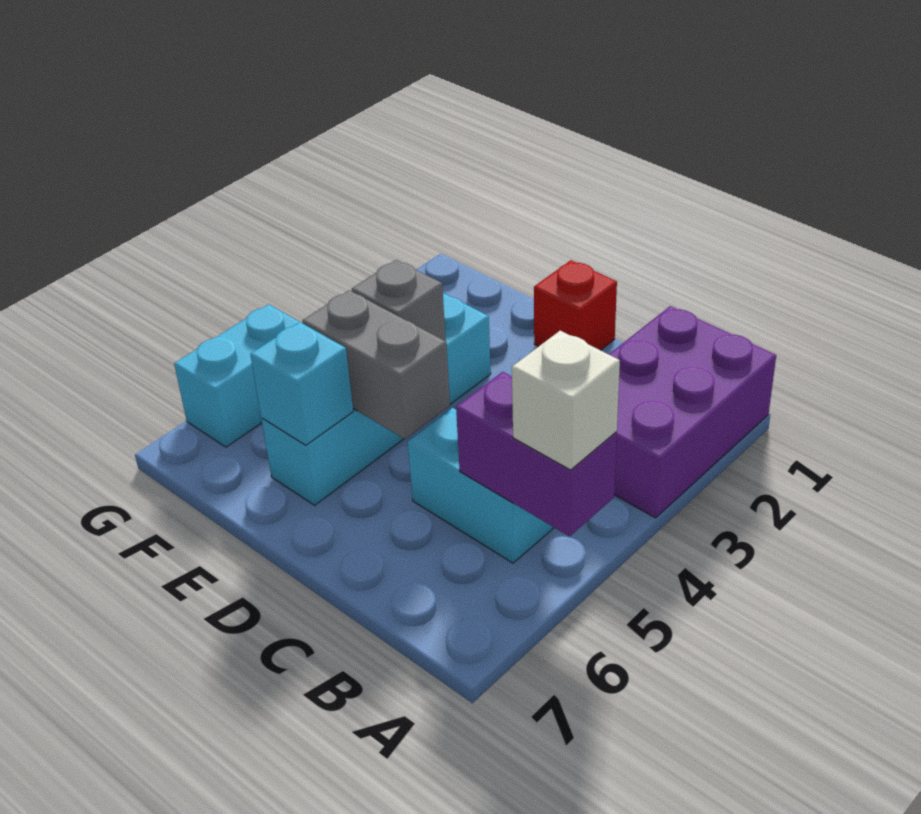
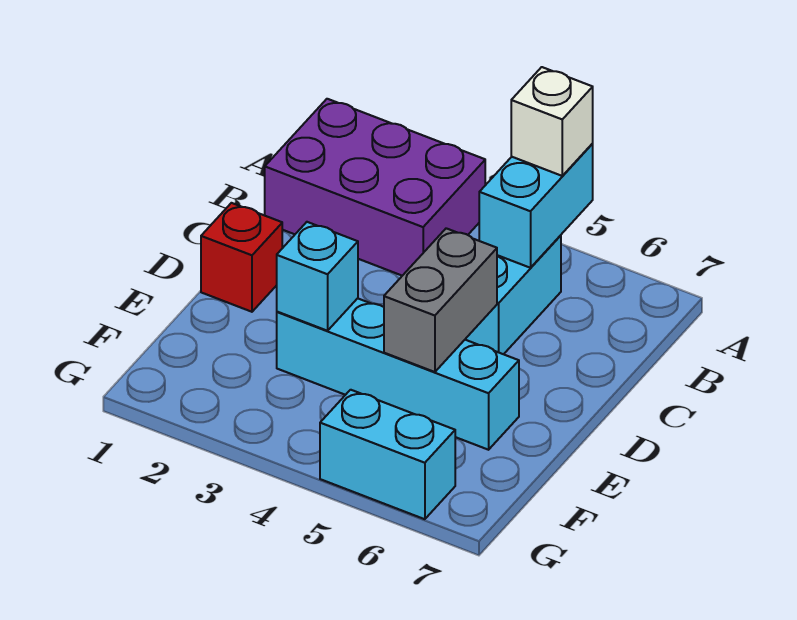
purple 1x2 brick [456,372,617,536] -> cyan 1x2 brick [479,144,593,268]
grey 1x1 brick [352,260,446,341] -> none
cyan 1x1 brick [250,322,353,445] -> cyan 1x1 brick moved to [277,222,358,331]

